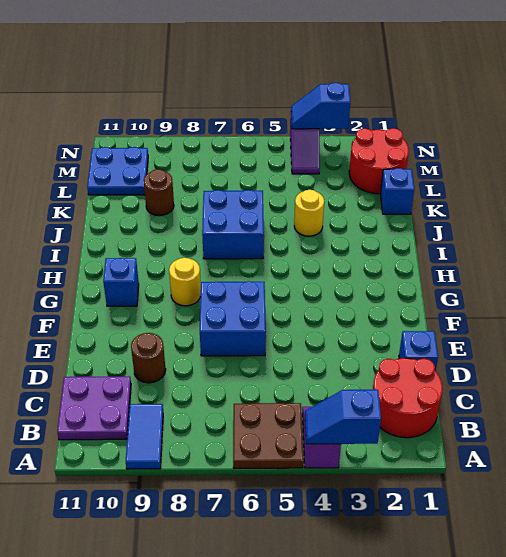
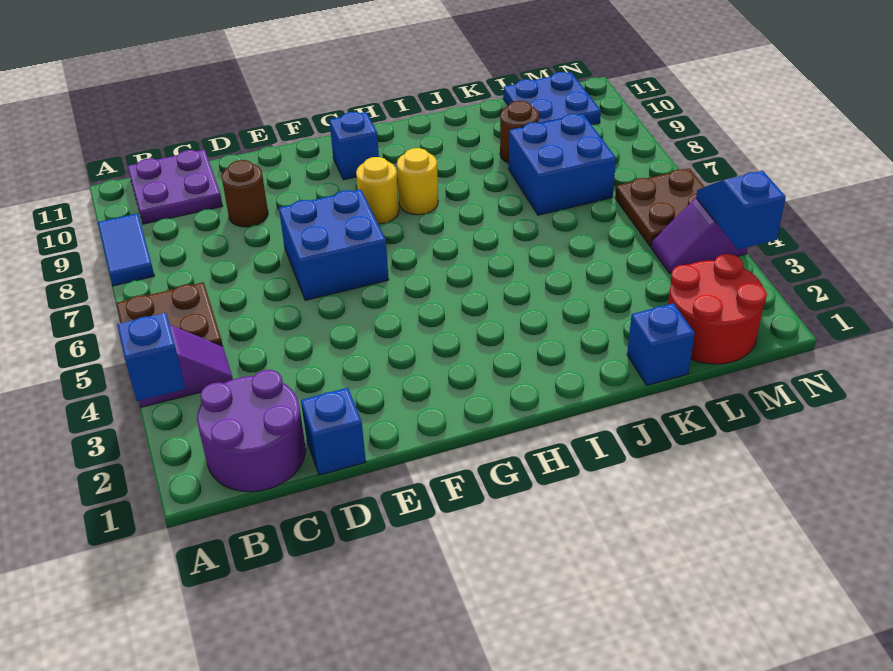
blue 1x2 tile [126,404,163,469] -> blue 1x2 tile turned to [98,213,154,286]
red 2x2 round brick [373,358,443,438] -> purple 2x2 round brick [197,370,306,492]
blue 2x2 brick [202,190,264,259] -> blue 2x2 brick moved to [509,114,616,215]
yellow 1x1 round brick [294,190,324,236] -> yellow 1x1 round brick moved to [397,148,438,215]
none -> brown 2x2 plate [615,169,704,247]

